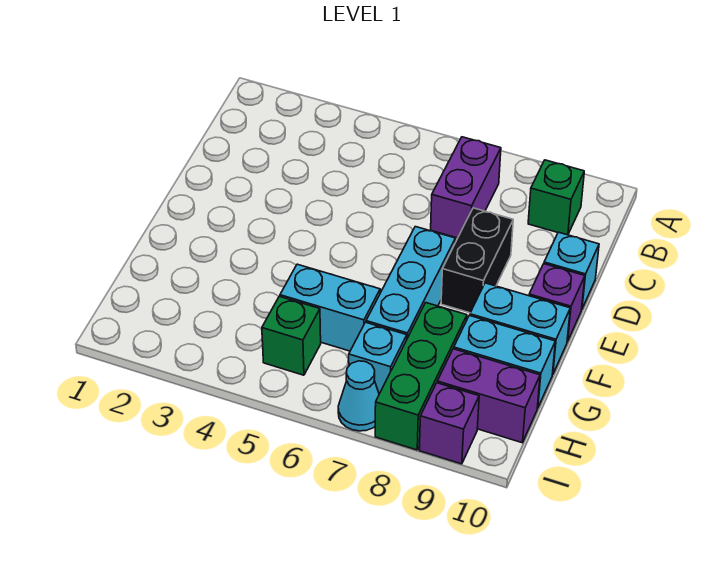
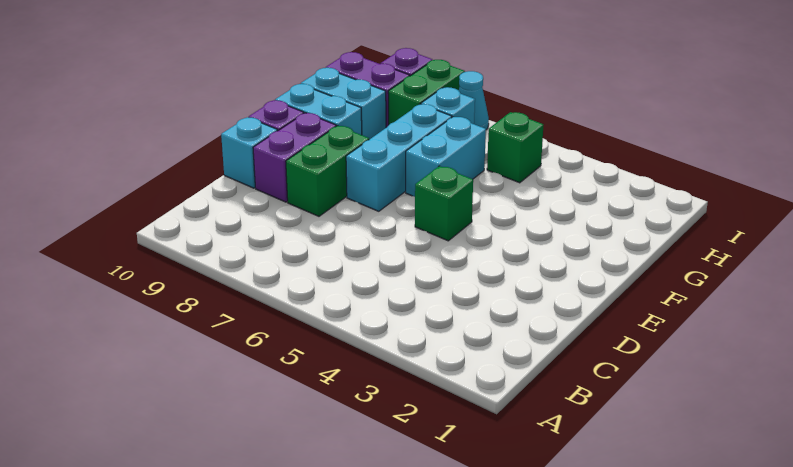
purple 1x2 brick [431,137,501,238] -> purple 1x2 brick moved to [253,113,336,202]
green 1x1 brick [528,160,584,235] -> green 1x1 brick moved to [415,166,473,241]
black 1x2 brick [441,208,513,313] -> green 1x2 brick [286,126,369,216]
cyan 1x2 brick [280,264,380,351] -> cyan 1x2 brick turned to [406,117,486,197]
green 1x3 brick [375,303,467,450] -> green 1x2 brick [388,60,465,124]

